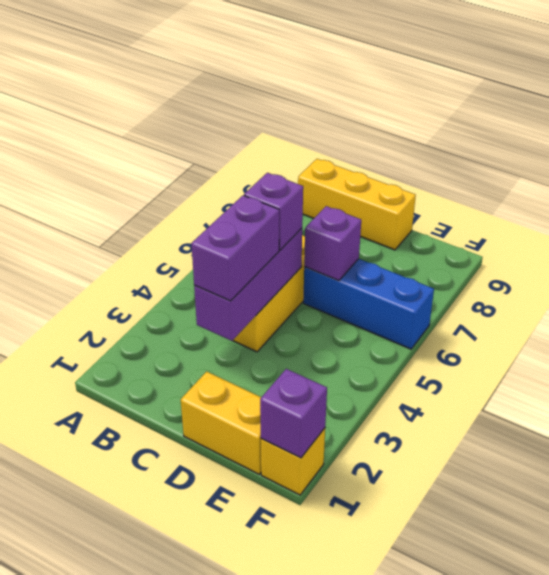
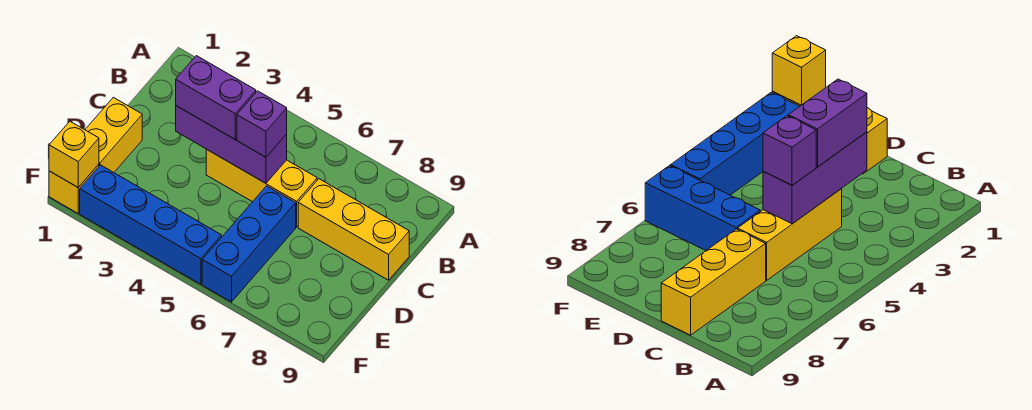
yellow 1x3 brick [298,159,416,250] -> yellow 1x3 brick turned to [298,179,409,280]
purple 1x1 brick [304,206,361,281] -> none
purple 1x1 brick [260,369,327,458] -> yellow 1x1 brick [49,121,99,187]
none -> blue 1x4 brick [80,165,222,284]

